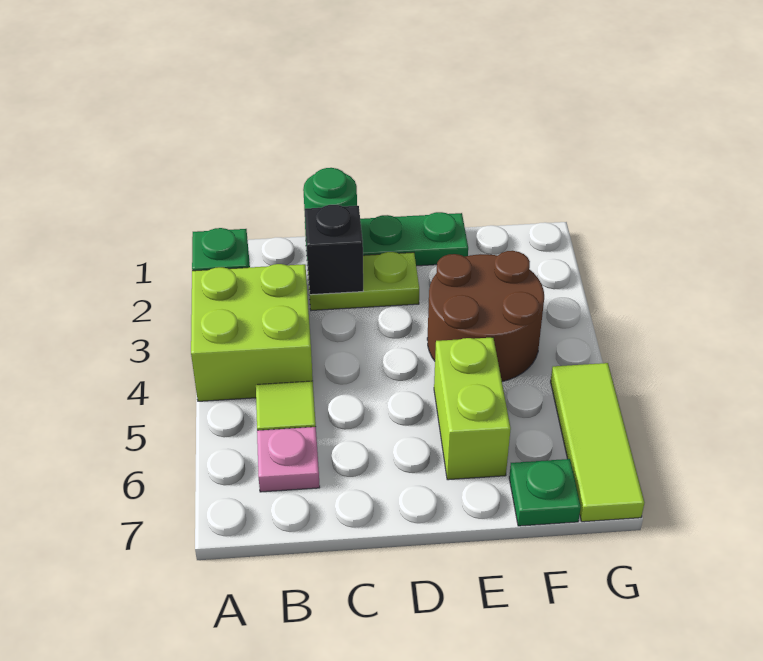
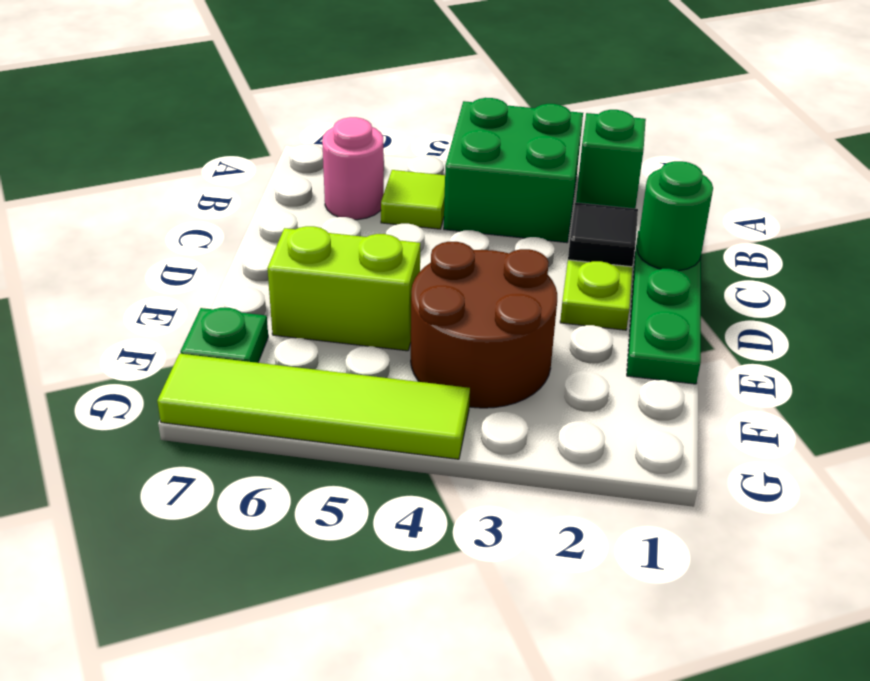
lime 2x2 brick [191,264,313,401] -> green 2x2 brick [444,98,583,243]
pink 1x1 plate [257,427,320,492] -> pink 1x1 round brick [322,117,384,220]
black 1x1 brick [305,205,363,295] -> black 1x1 tile [568,203,638,267]
lime 1x3 tile [551,363,644,522] -> lime 1x4 tile [157,354,470,459]

